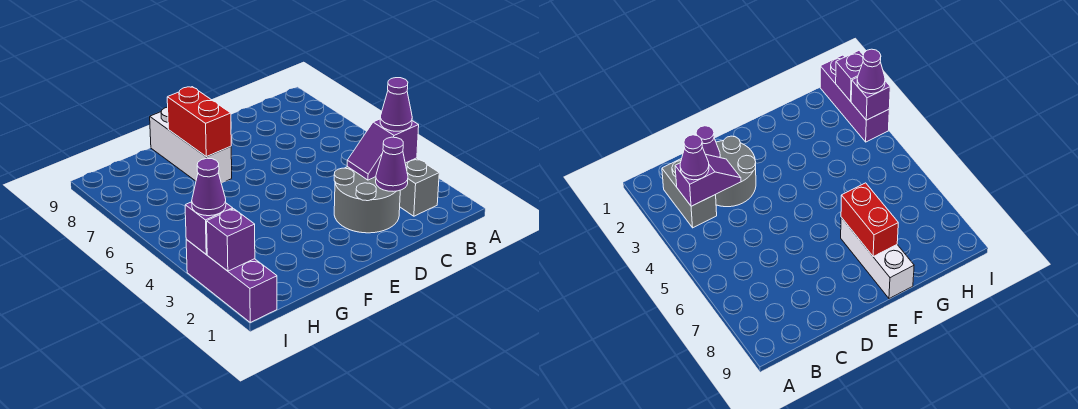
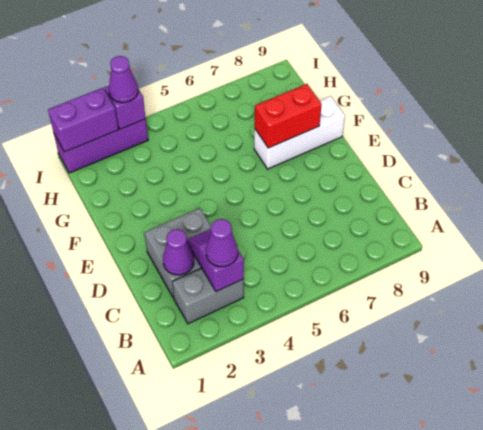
grey 2x2 round brick [334,167,400,233] -> grey 2x2 brick [144,208,211,298]
purple 1x1 brick [207,209,255,271] -> purple 1x2 brick [48,88,118,152]

